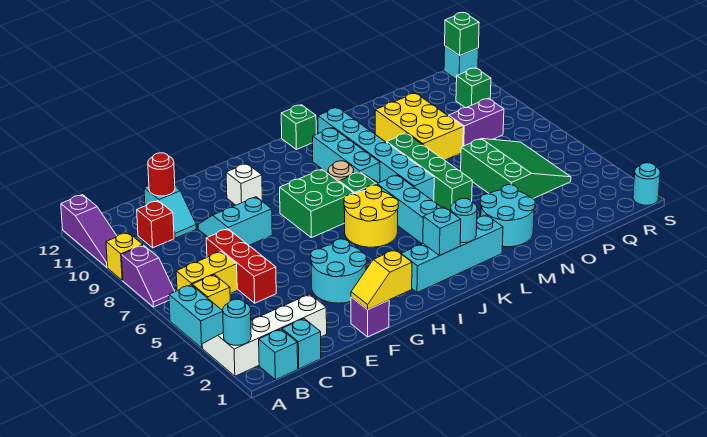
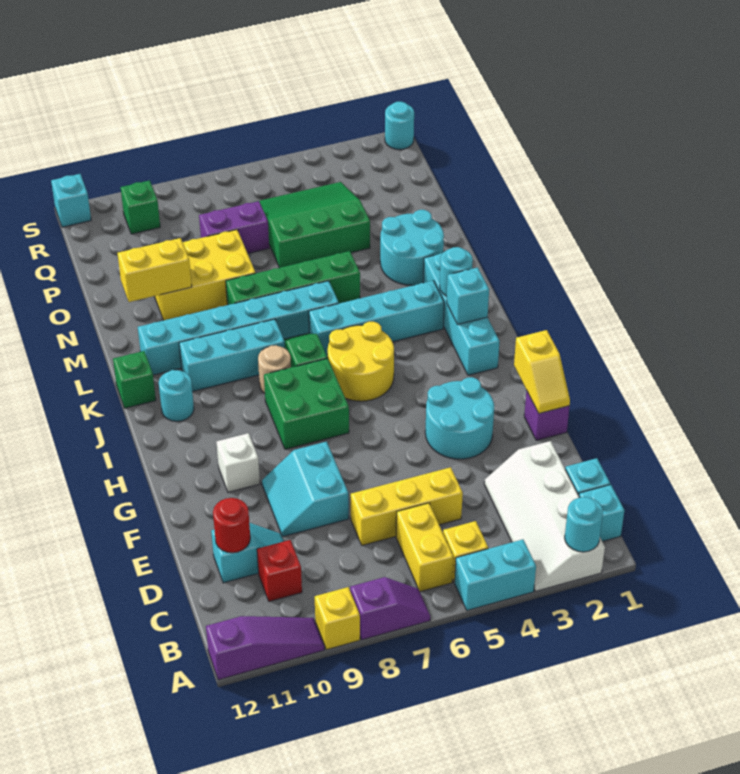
red 1x3 brick [206,229,276,303] -> yellow 1x3 brick [351,467,463,545]
none -> cyan 1x1 round brick [159,370,194,421]
none -> yellow 1x2 brick [118,238,192,302]
purple 1x2 brick [449,98,504,146] -> purple 1x2 brick turned to [199,201,269,253]
green 1x1 brick [445,12,479,56] -> none

